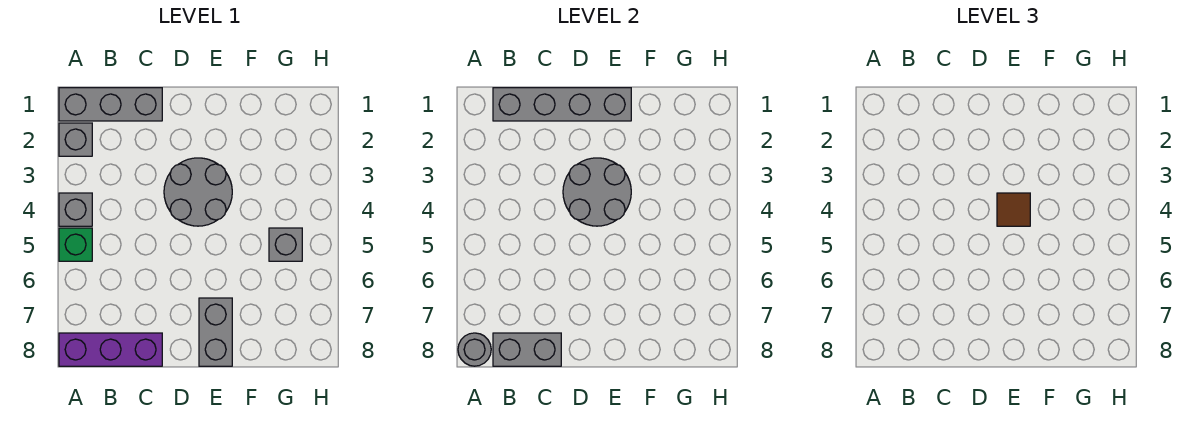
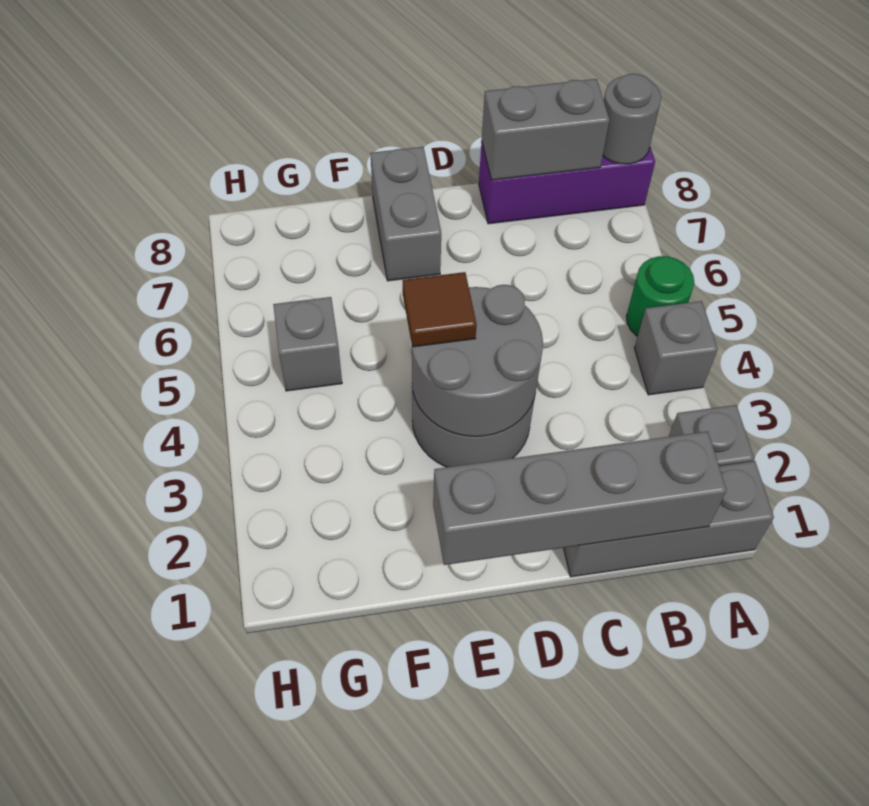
green 1x1 brick [59,228,92,261] -> green 1x1 round brick [626,256,694,336]

